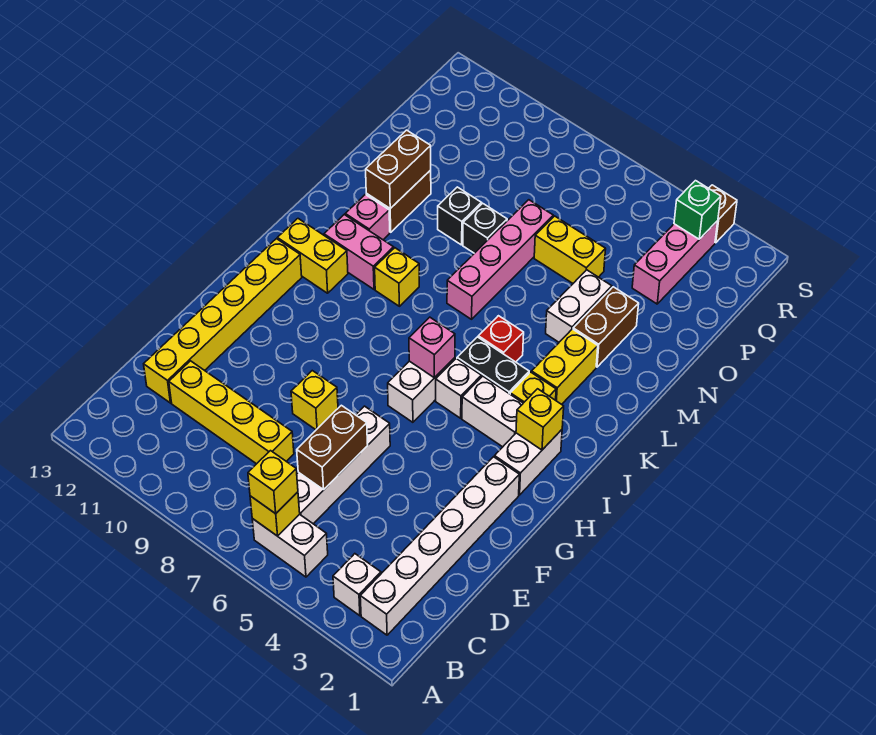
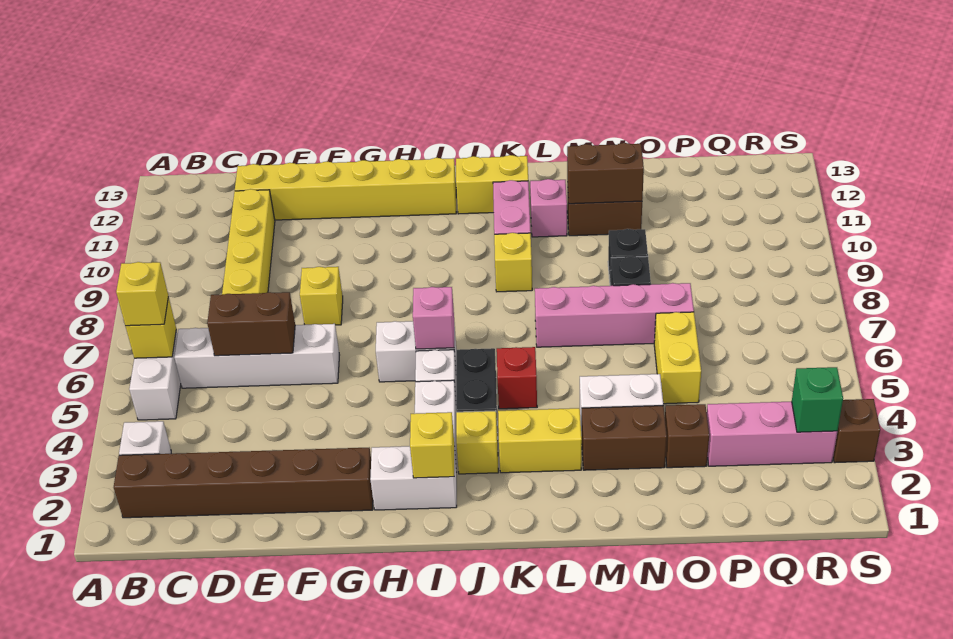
white 1x6 brick [360,457,519,635] -> brown 1x6 brick [114,448,373,518]
yellow 1x2 brick [277,219,348,293] -> yellow 1x2 brick turned to [456,155,528,214]
none -> brown 1x1 brick [665,404,709,468]

